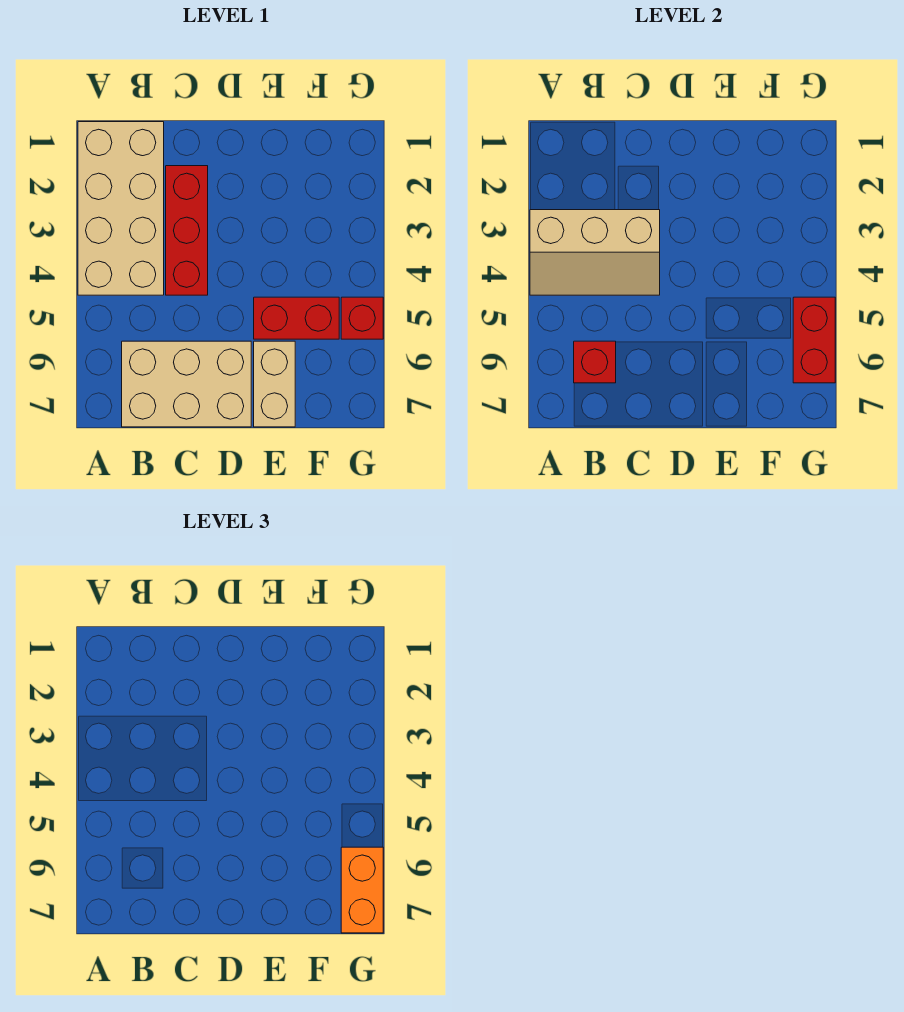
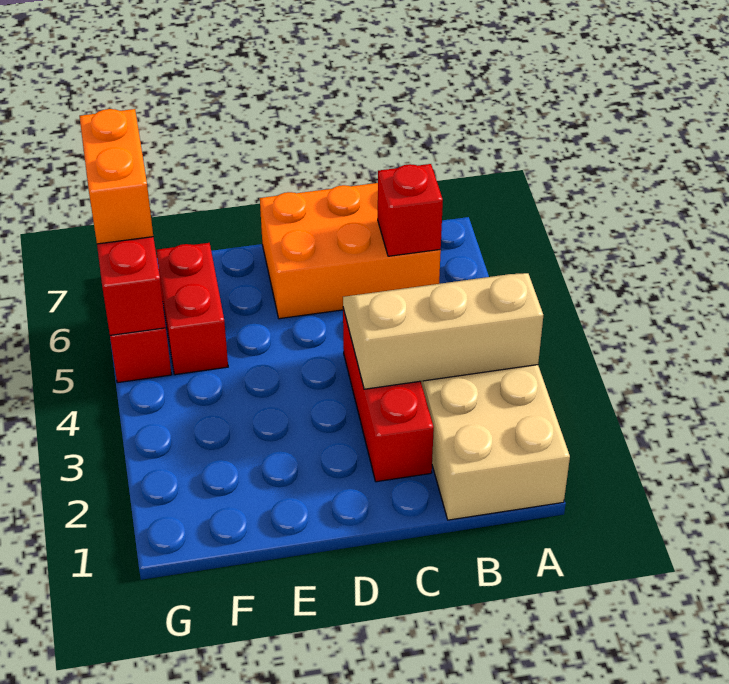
tan 2x3 brick [122,341,251,427] -> orange 2x3 brick [260,183,441,319]
red 1x2 brick [254,297,339,339] -> red 1x2 brick turned to [157,243,228,375]
tan 1x2 brick [254,341,295,427] -> none

